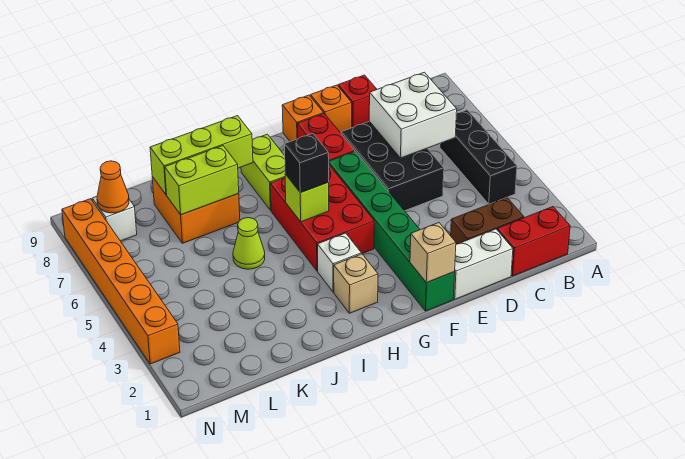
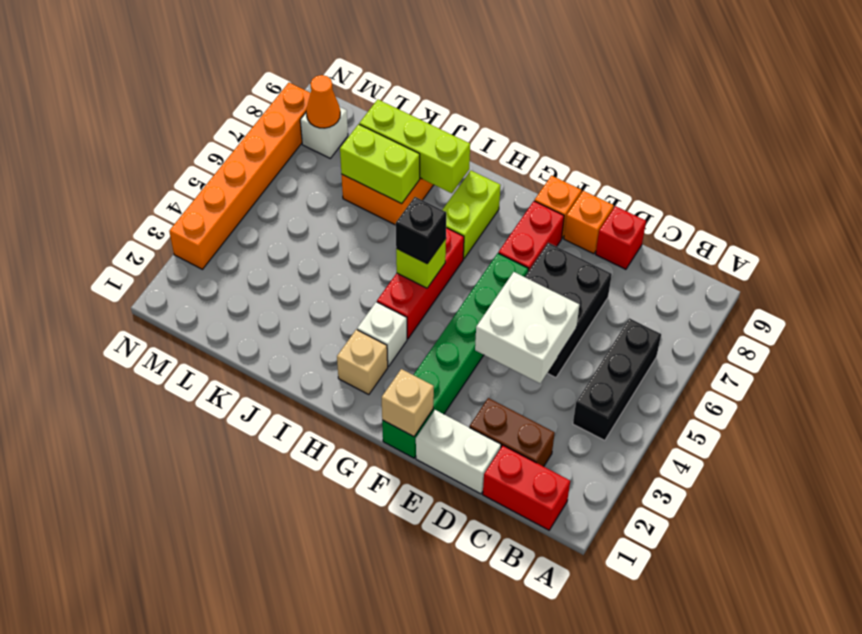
white 2x2 brick [369,72,457,158] -> white 2x2 brick moved to [475,272,579,383]
red 2x3 brick [270,165,374,271] -> red 1x3 brick [377,228,464,339]
lime 1x1 cone [233,218,265,269] -> none

